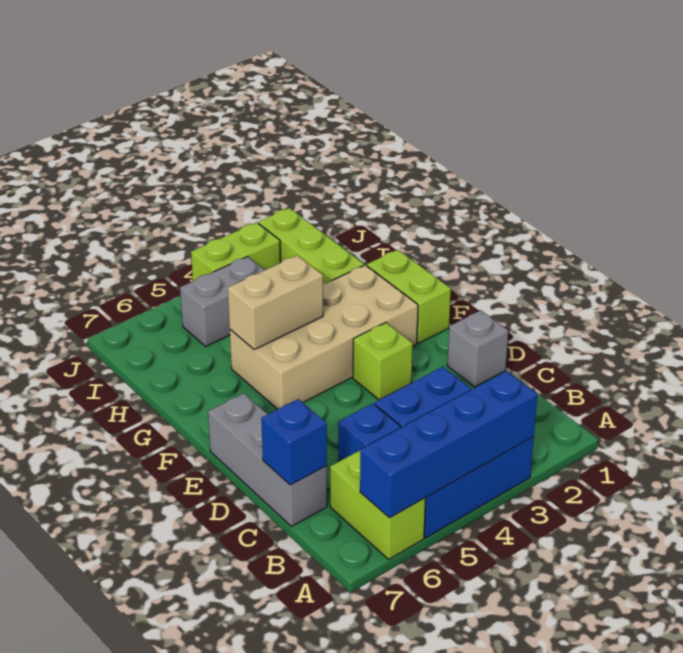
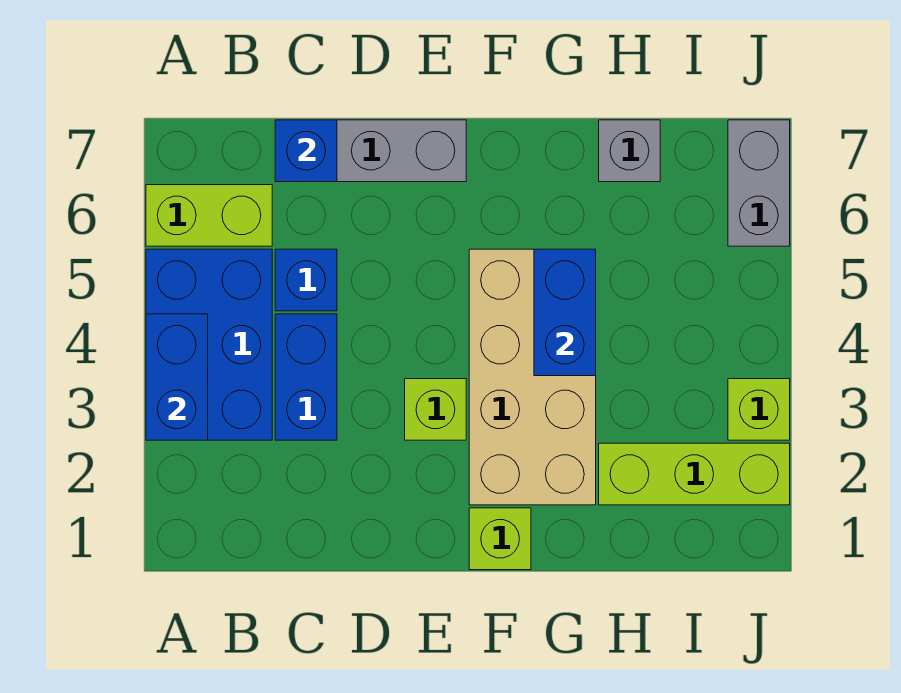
blue 1x4 brick [360,371,537,518] -> blue 1x2 brick [146,314,208,440]
grey 1x1 brick [447,310,508,387] -> grey 1x1 brick moved to [599,120,660,182]
lime 1x2 brick [367,250,451,343] -> lime 1x1 brick [469,508,531,570]
tan 1x2 brick [228,255,323,350] -> blue 1x2 brick [534,249,596,376]
grey 1x2 brick [180,257,264,346] -> grey 1x2 brick moved to [728,120,790,246]
lime 1x2 brick [191,222,281,281] -> lime 1x1 brick [728,379,790,440]

